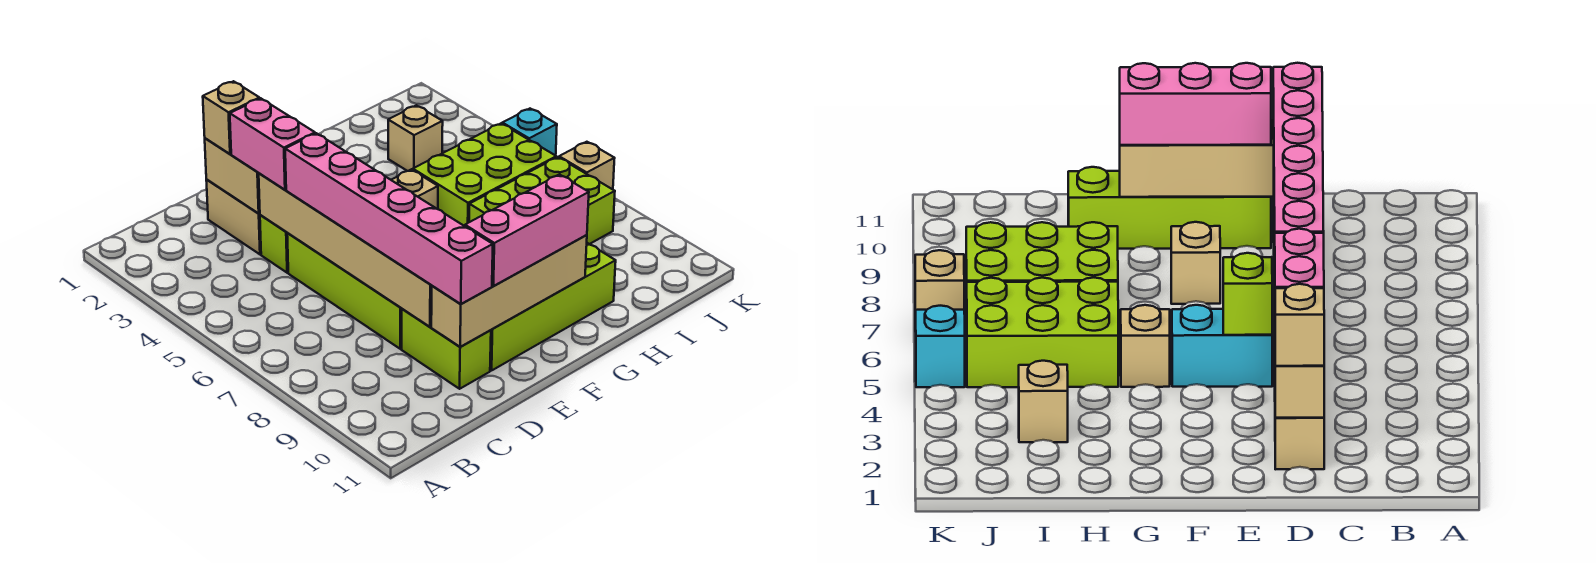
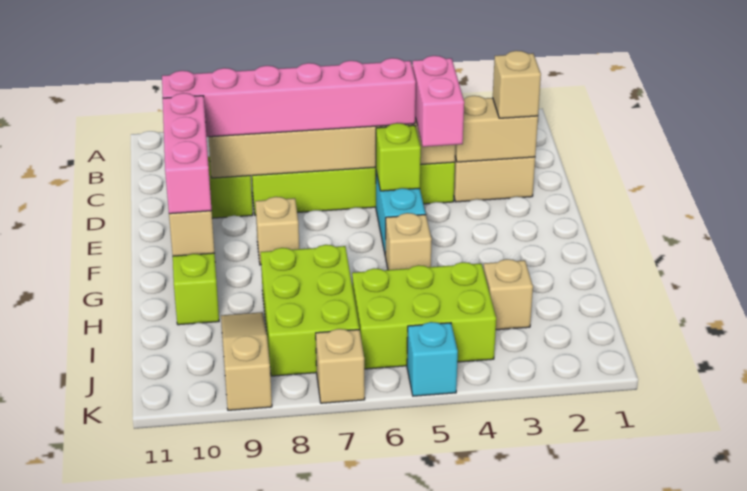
pink 1x2 brick [230,98,315,190] -> pink 1x2 brick turned to [412,56,464,147]
lime 2x3 brick [413,124,556,226] -> lime 2x3 brick turned to [352,262,496,369]
none -> tan 1x3 slope [221,312,272,410]

